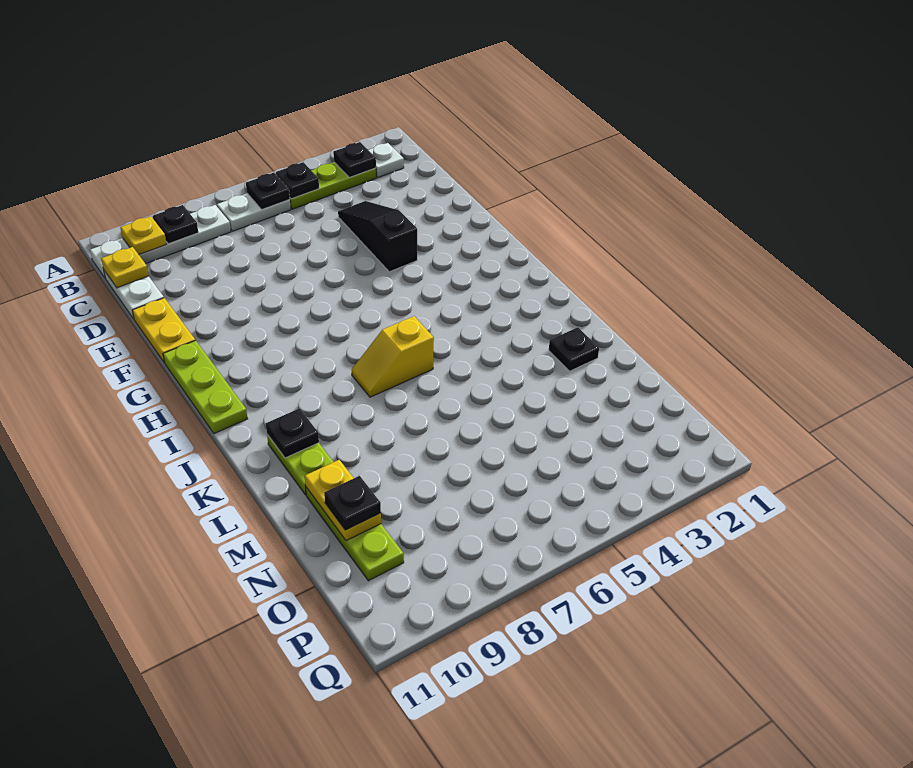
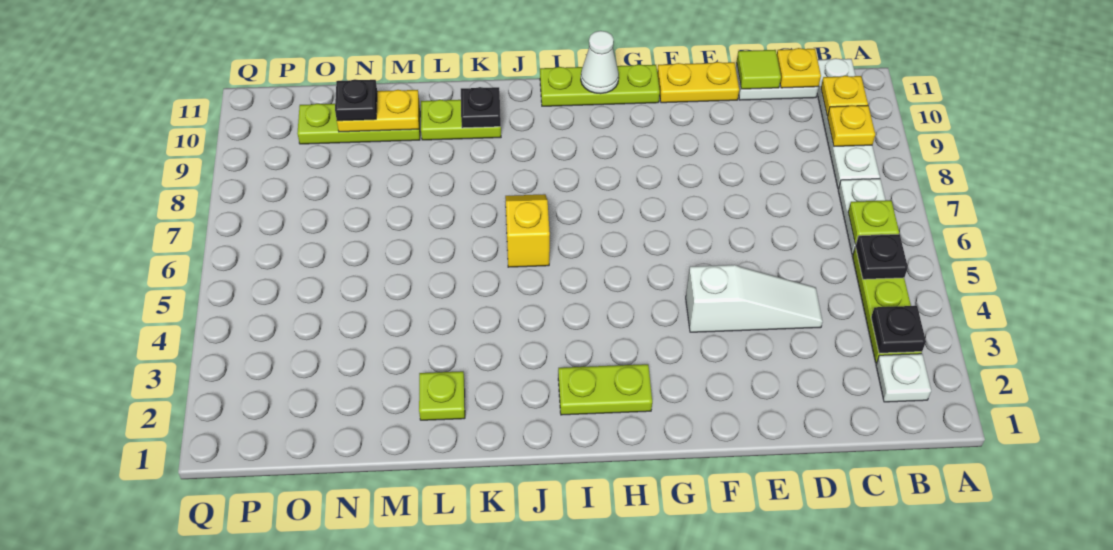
black 1x1 plate [246,173,290,210] -> lime 1x1 plate [848,200,899,244]
black 1x1 plate [153,205,198,244] -> yellow 1x1 plate [827,105,875,146]
black 1x3 slope [338,201,417,272] -> white 1x3 slope [686,265,823,332]
none -> lime 1x1 tile [737,50,781,89]
none -> lime 1x2 plate [558,364,652,415]
none -> white 1x1 cone [581,31,619,94]
black 1x1 plate [549,327,599,371] -> lime 1x1 plate [419,371,465,420]

